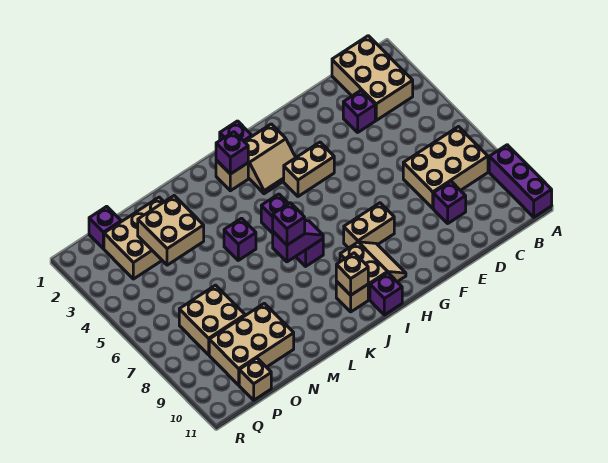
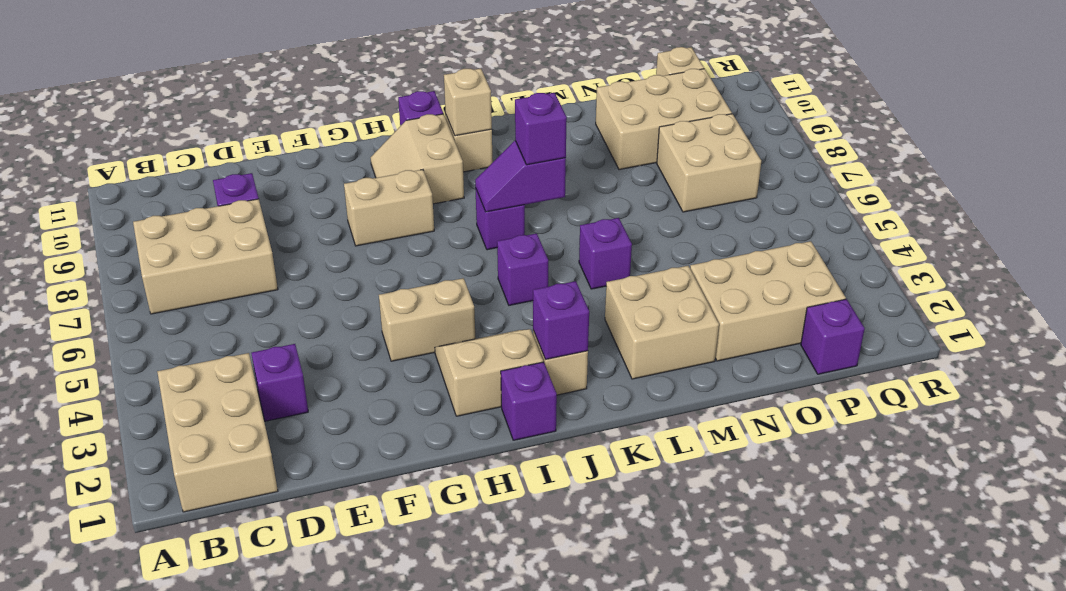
purple 1x3 brick [489,145,552,217] -> none
tan 2x2 brick [138,196,204,265] -> tan 2x2 brick moved to [605,266,719,379]

